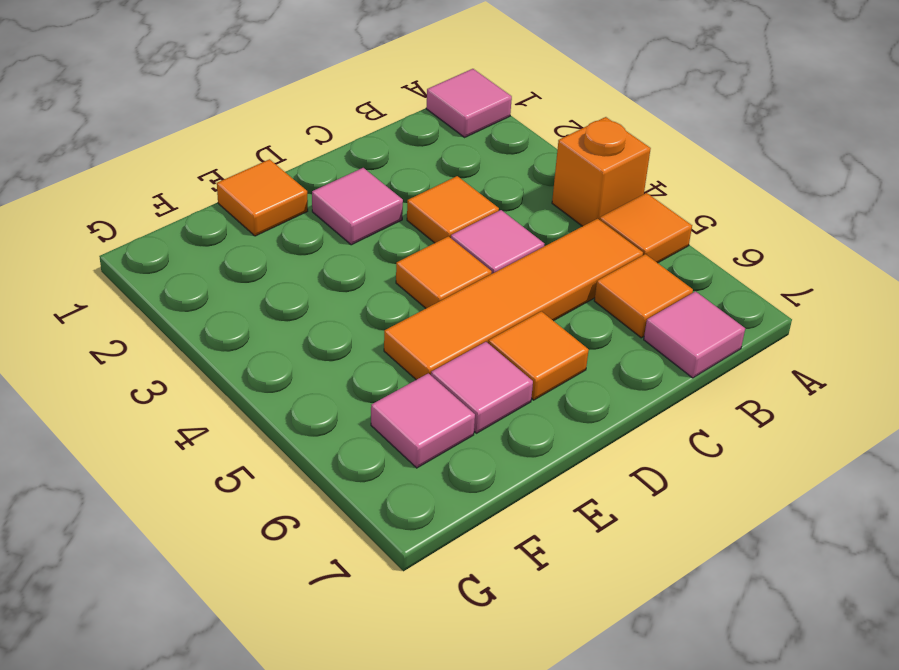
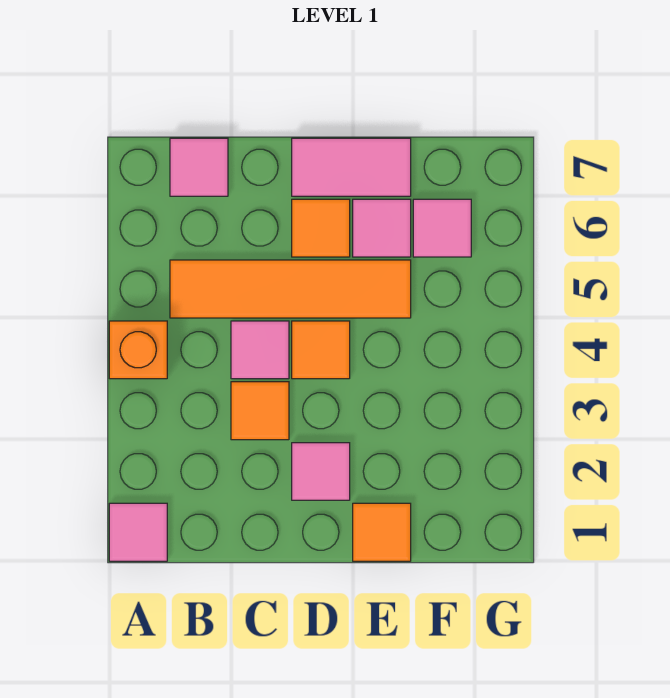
orange 1x1 tile [600,193,692,263] -> none
orange 1x1 tile [594,254,693,338] -> none
none -> pink 1x2 tile [292,138,411,196]

